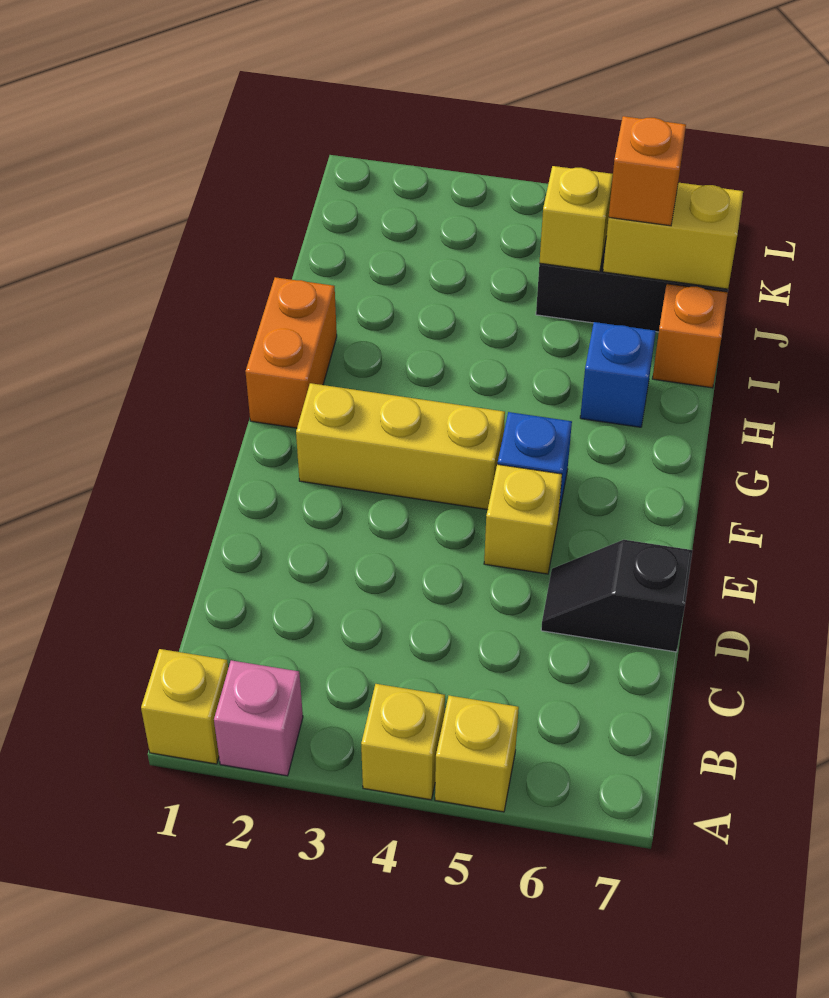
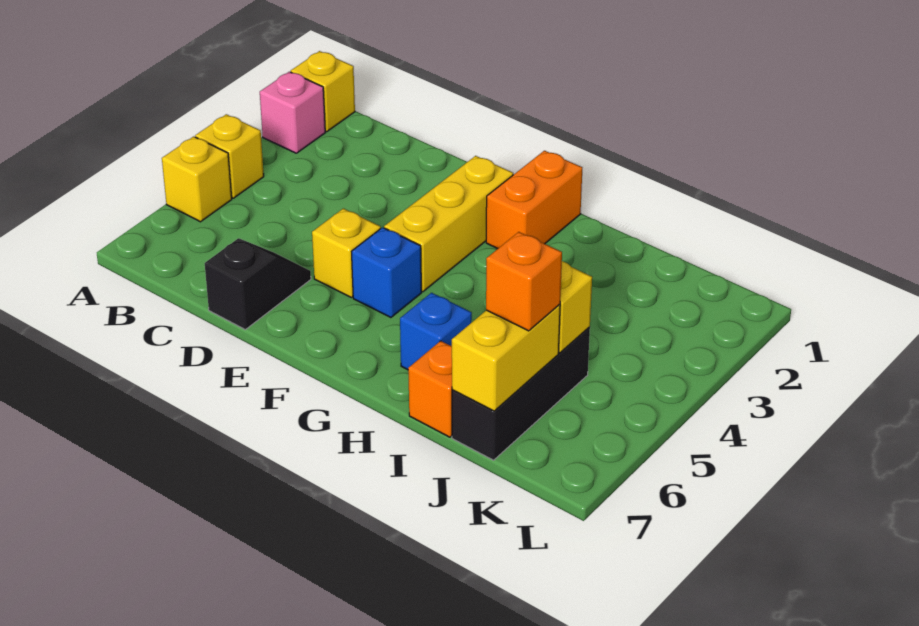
orange 1x2 brick [246,277,337,428] -> orange 1x2 brick turned to [486,151,582,249]

